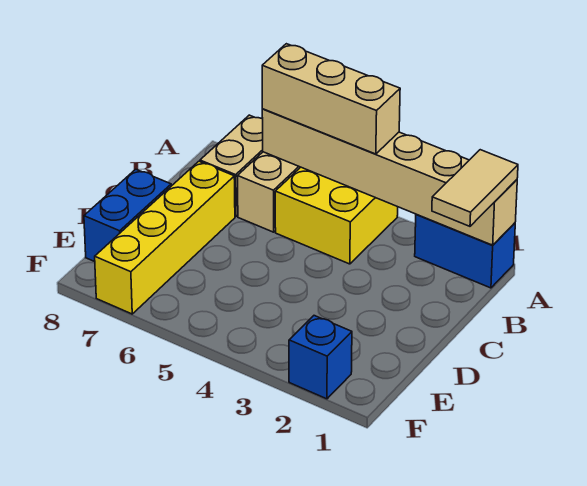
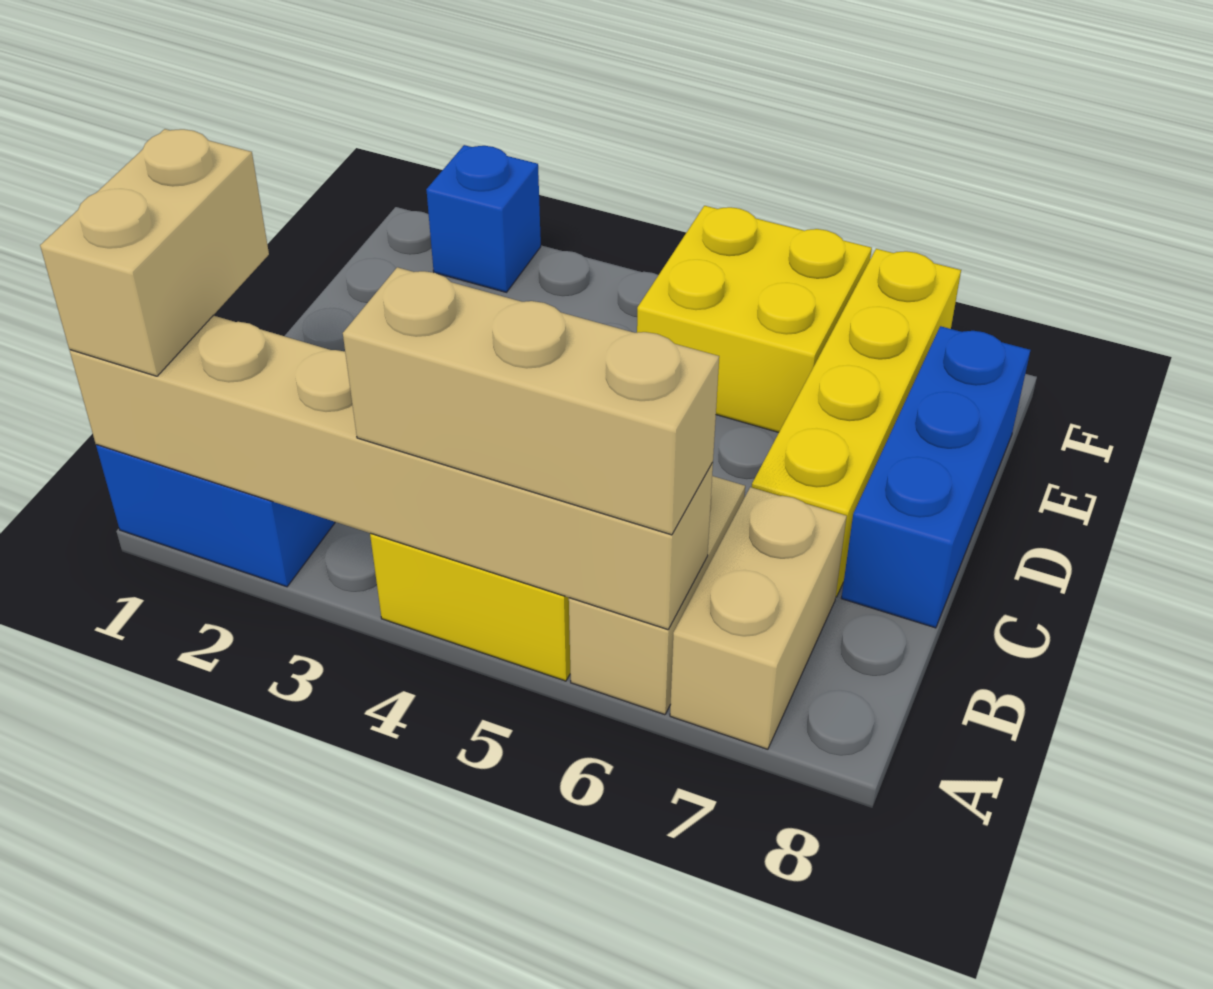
tan 1x2 tile [432,150,518,226] -> tan 1x2 brick [40,129,269,376]
blue 1x2 brick [84,169,171,262] -> blue 1x3 brick [841,326,1030,628]
none -> yellow 2x2 brick [637,206,872,432]

